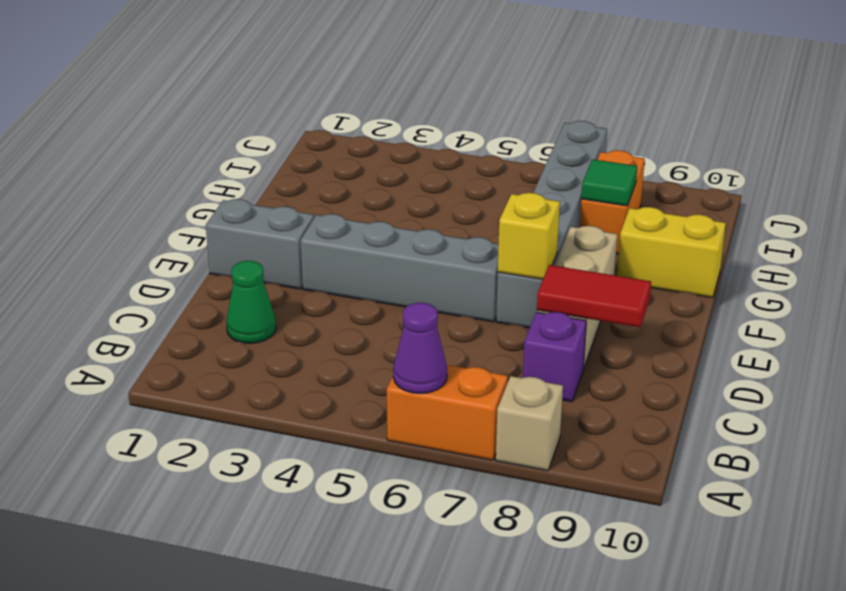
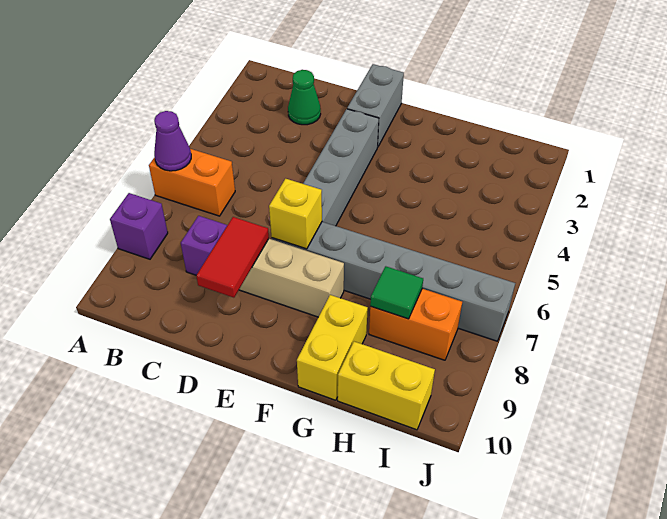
orange 1x2 brick [387,365,508,460] -> orange 1x2 brick turned to [149,149,235,216]
tan 1x1 brick [496,376,563,471] -> purple 1x1 brick [110,193,168,259]
none -> yellow 1x2 brick [338,342,435,430]

